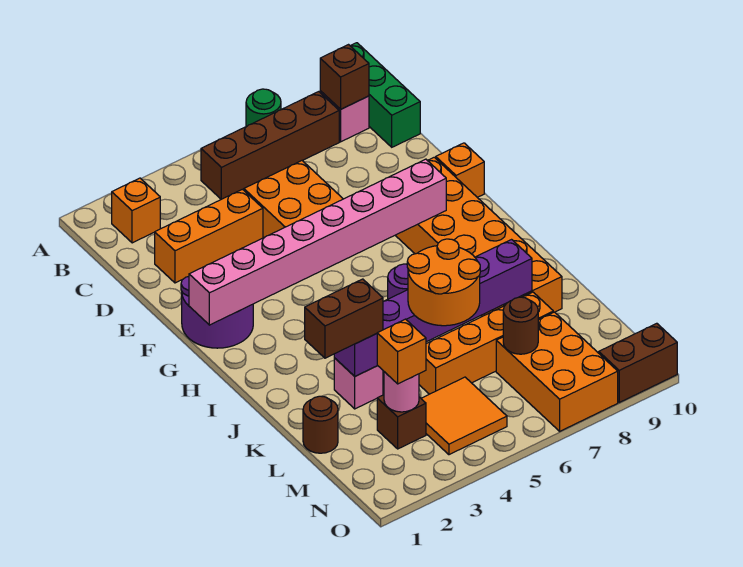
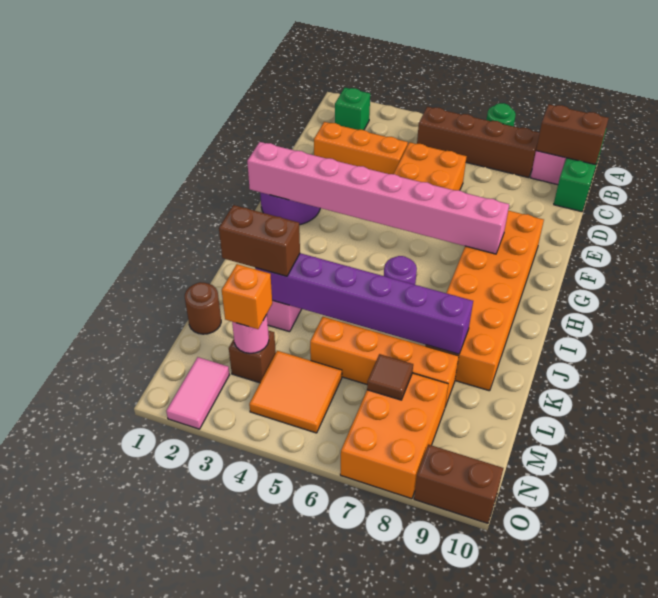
orange 1x1 brick [112,178,160,243] -> green 1x1 brick [335,88,370,130]
brown 1x1 brick [320,45,369,109] -> brown 1x2 brick [536,104,609,165]
orange 1x1 brick [436,143,484,197] -> none
orange 2x2 round brick [407,239,480,326] -> none
brown 1x1 round brick [503,297,538,354] -> brown 1x1 tile [367,354,413,400]
none -> pink 1x2 tile [166,357,229,429]

